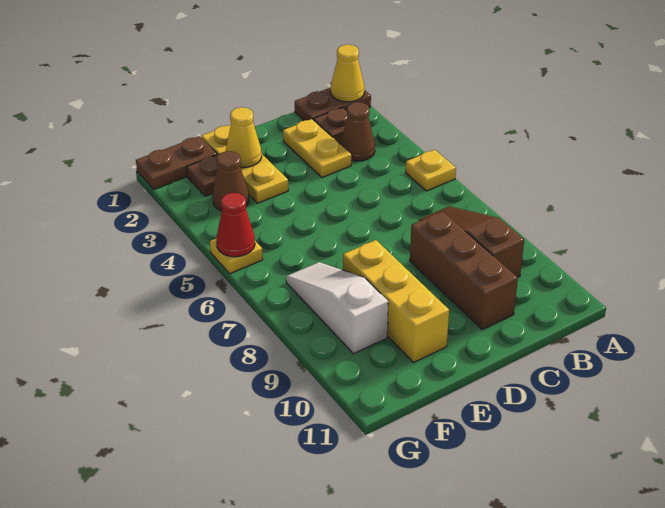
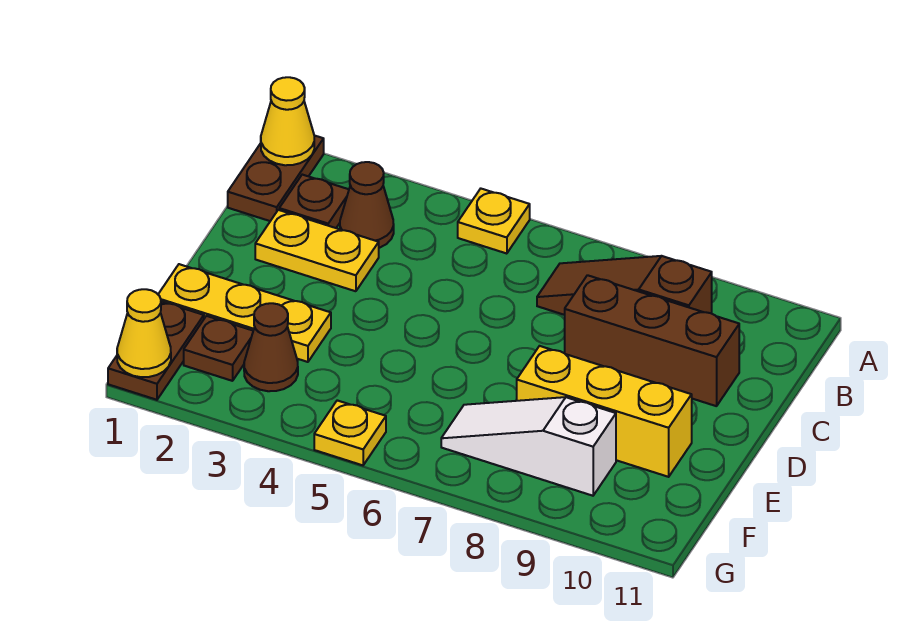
yellow 1x1 cone [226,107,262,168] -> yellow 1x1 cone moved to [117,289,171,377]
red 1x1 cone [216,193,255,257] -> none

